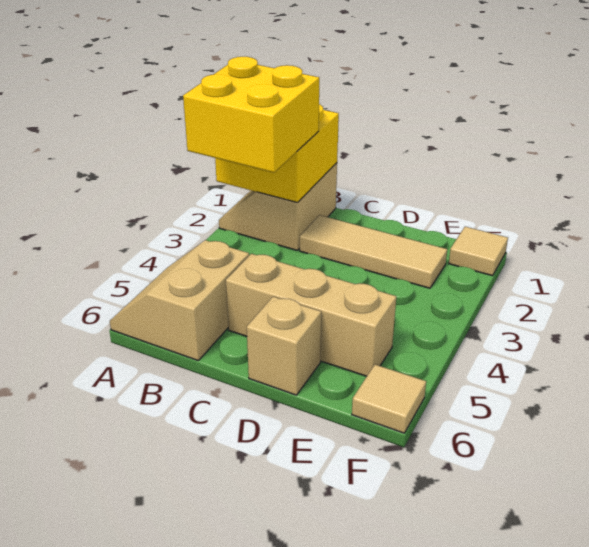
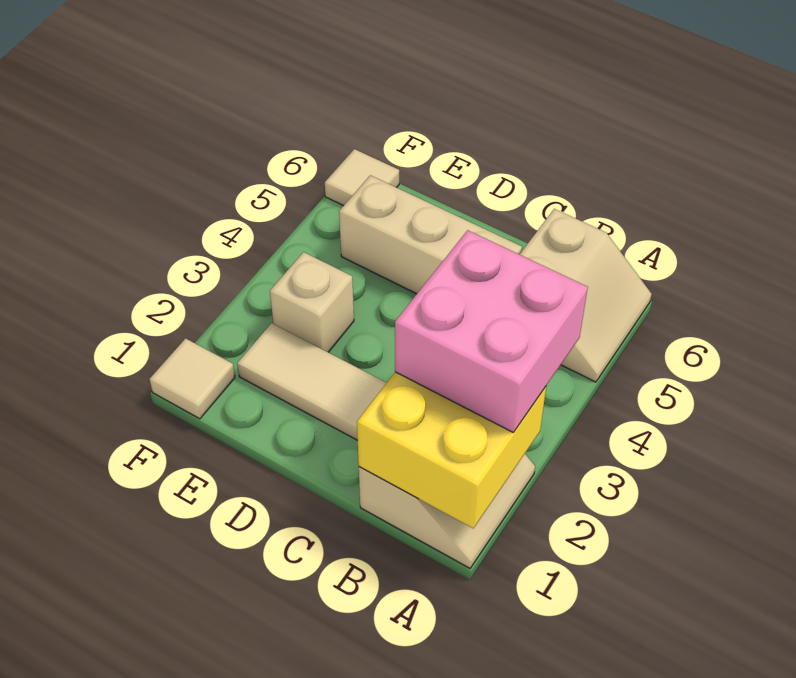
yellow 2x2 brick [183,57,319,173] -> pink 2x2 brick [395,230,588,432]
tan 1x1 brick [247,296,321,395] -> tan 1x1 brick moved to [270,252,354,352]

